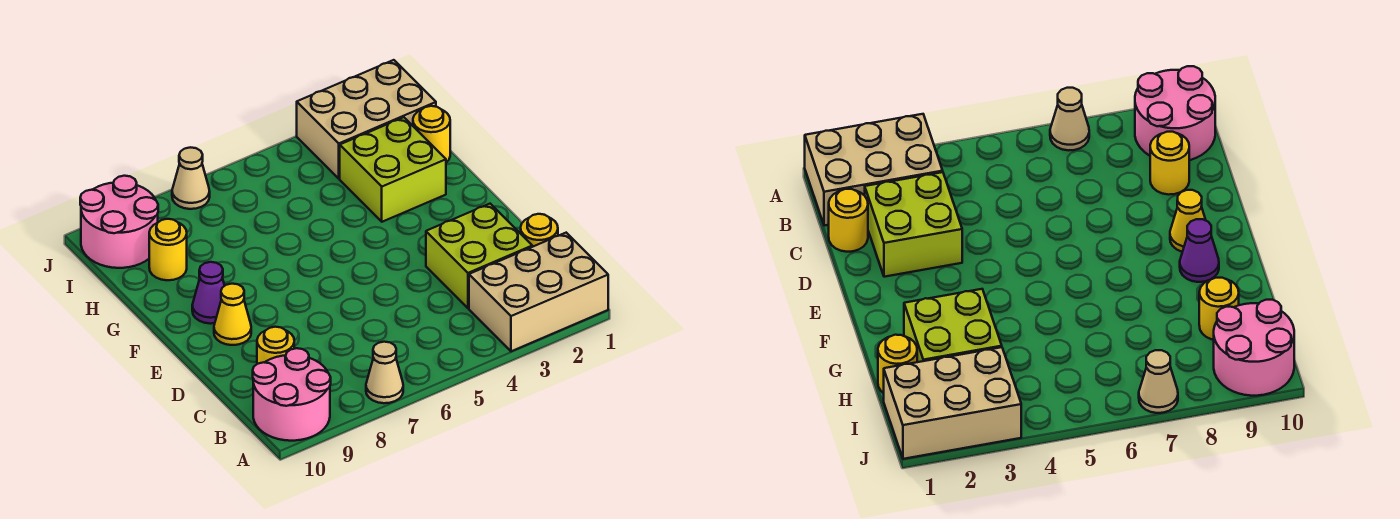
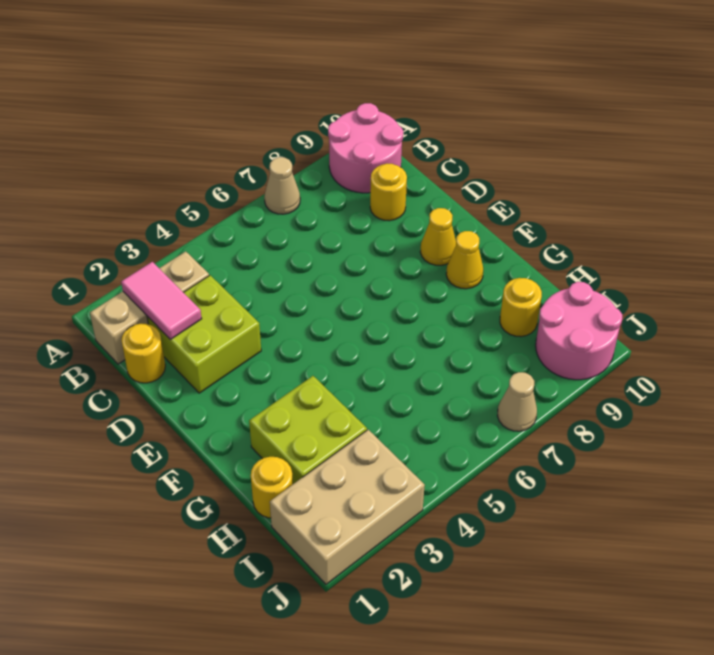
tan 2x3 brick [469,233,608,351] -> tan 1x3 brick [90,251,209,364]
none -> pink 1x2 tile [121,262,202,339]
purple 1x1 cone [192,262,225,324] -> yellow 1x1 cone [446,231,483,289]

